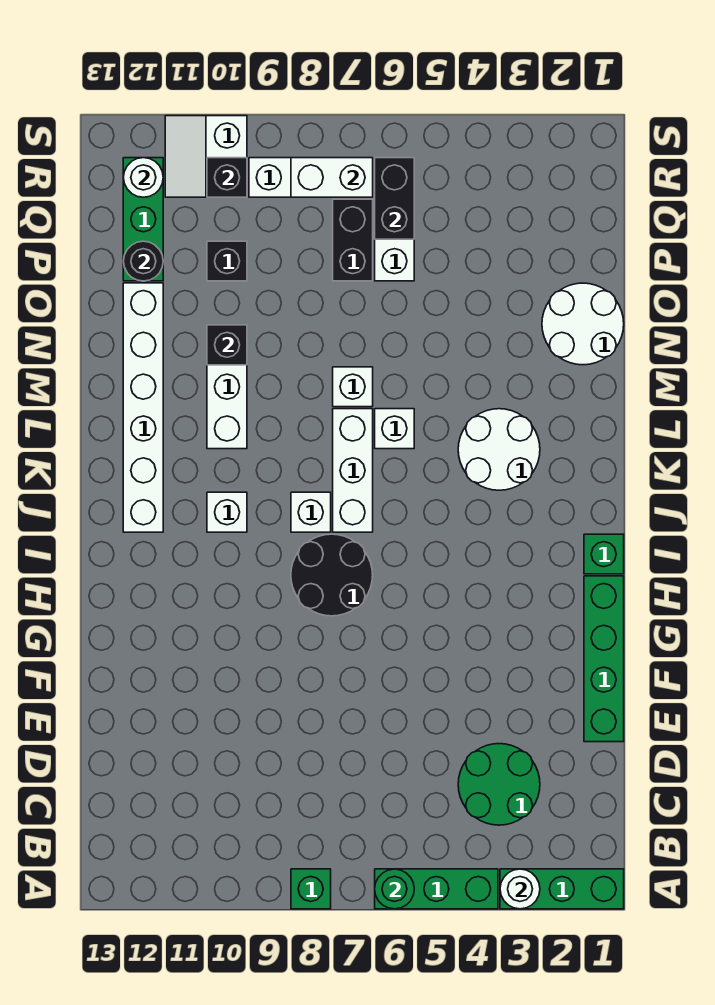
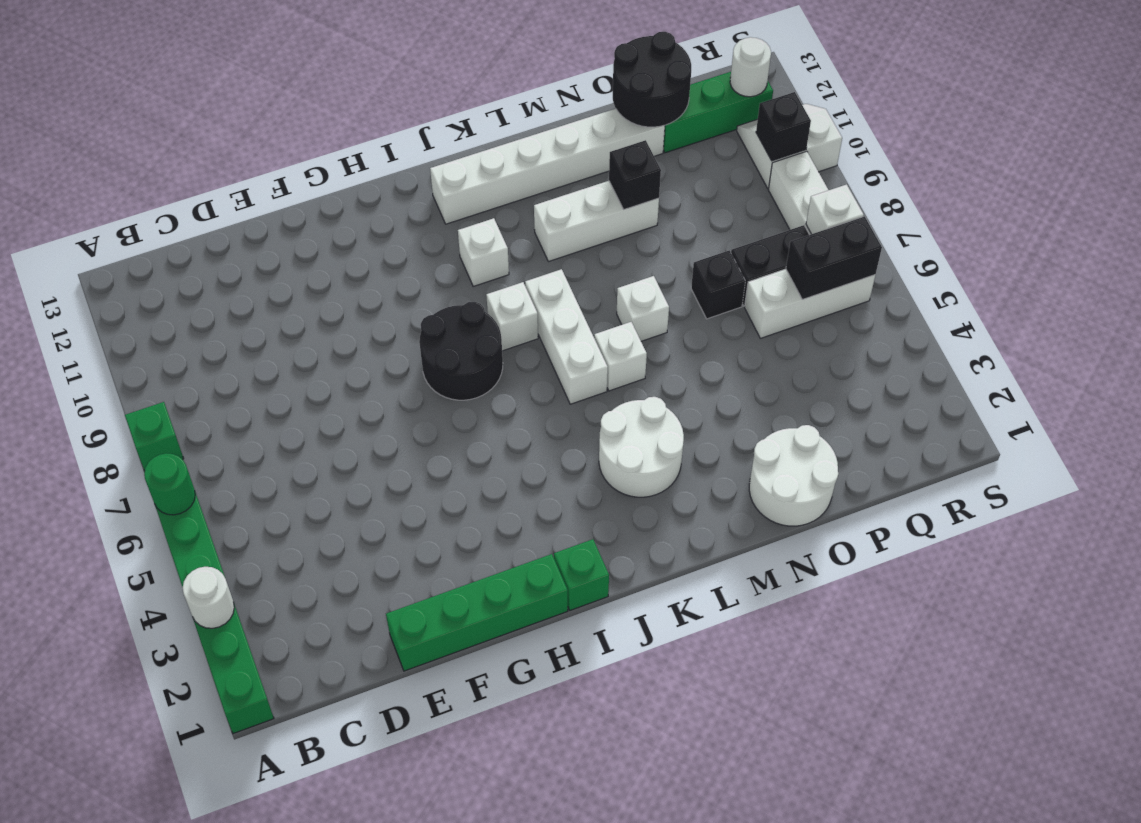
green 2x2 round brick [458,744,540,825] -> none
white 1x3 brick [333,409,373,532] -> white 1x3 brick turned to [525,269,608,404]
black 1x1 brick [207,241,247,281] -> black 1x1 brick moved to [691,250,745,319]
black 1x1 round brick [123,241,163,281] -> black 2x2 round brick [613,32,691,127]
white 1x2 brick [291,158,373,197] -> white 1x1 brick [806,185,864,234]

